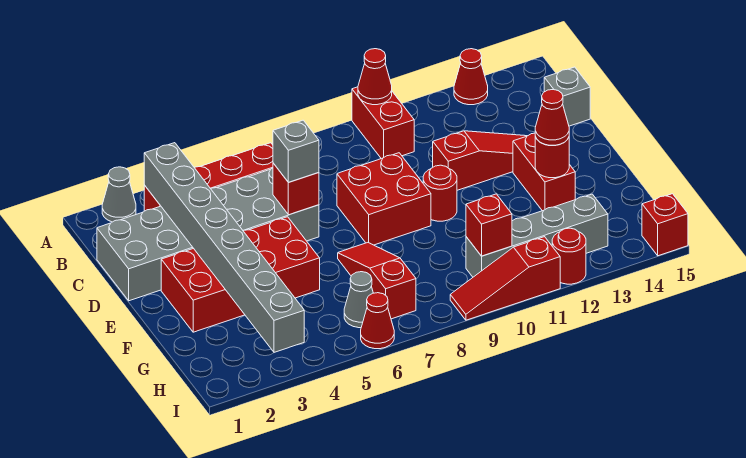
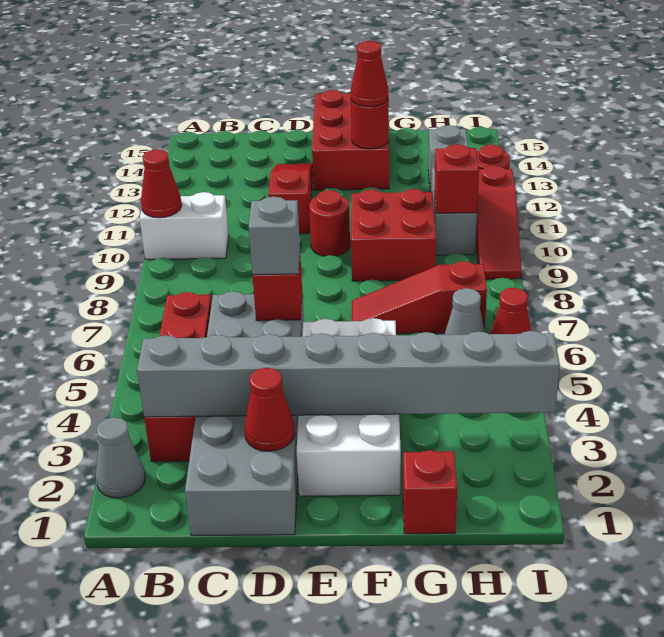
red 1x2 brick [352,87,414,159] -> white 1x2 brick [140,192,229,259]
red 1x1 cone [454,49,488,105] -> red 1x1 cone moved to [244,368,295,451]
grey 1x1 brick [544,67,590,126] -> none
red 2x2 brick [337,153,431,245] -> red 2x2 brick moved to [351,189,436,281]
red 2x4 brick [161,217,320,332] -> white 2x4 brick [297,318,401,496]
red 1x2 brick [513,133,575,211] -> red 2x3 brick [312,90,389,190]
red 1x1 brick [642,194,688,256] -> red 1x1 brick moved to [403,450,457,534]

